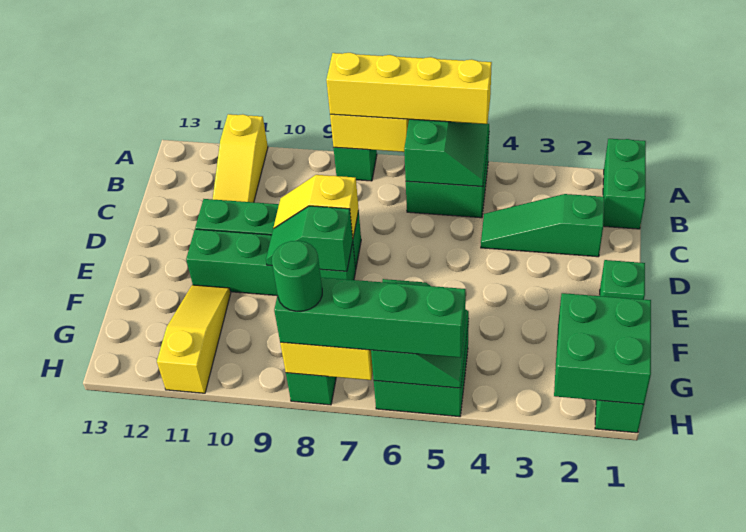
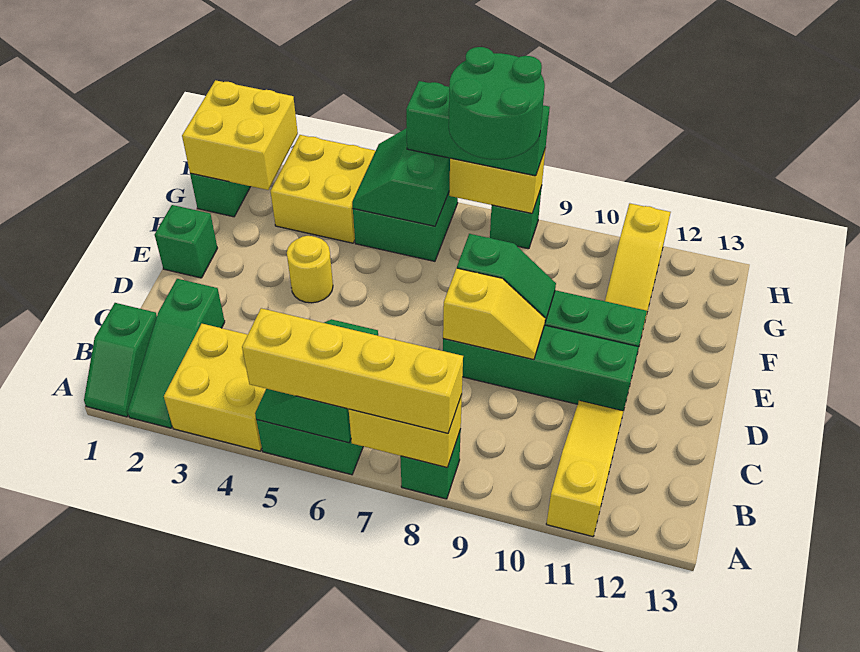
green 1x2 brick [603,139,646,229] -> green 1x2 slope [84,303,157,417]
none -> yellow 2x2 brick [164,324,266,451]
green 1x3 slope [481,194,604,257] -> green 1x3 slope turned to [127,279,225,428]
none -> yellow 1x1 round brick [287,236,333,303]
green 2x2 brick [554,293,651,404] -> yellow 2x2 brick [182,80,298,190]
none -> yellow 2x2 brick [270,135,376,243]
green 1x4 brick [274,278,466,358] -> green 1x3 brick [406,81,550,176]
green 1x1 round brick [272,241,322,311] -> green 2x2 round brick [449,47,545,159]

